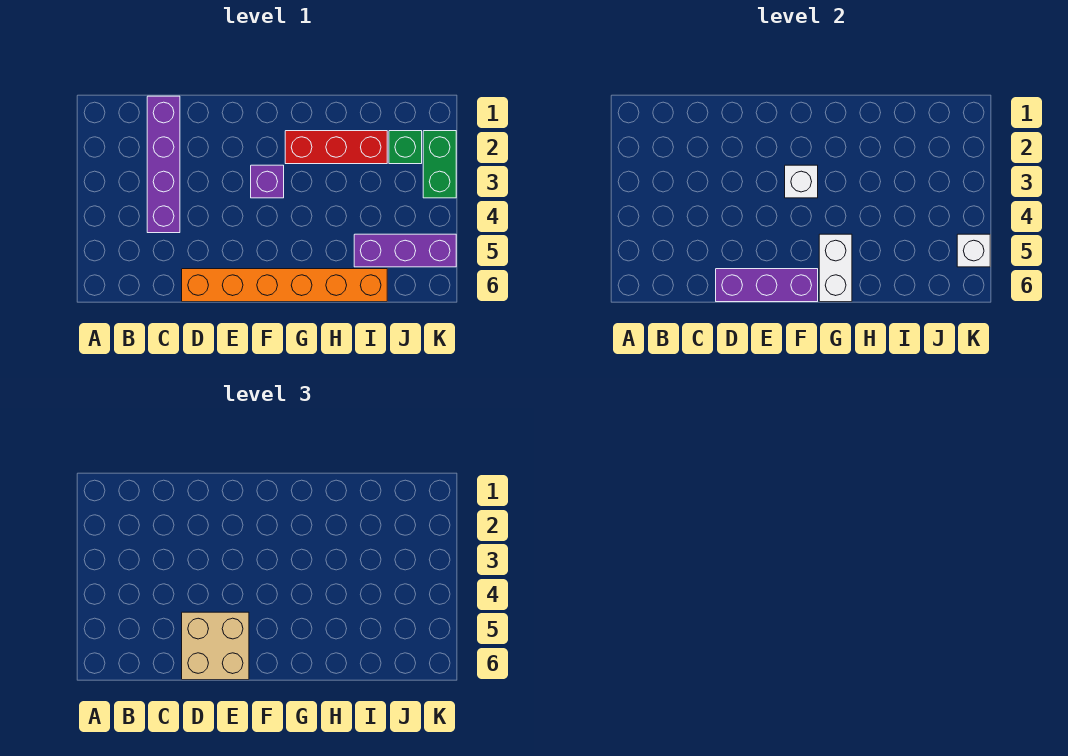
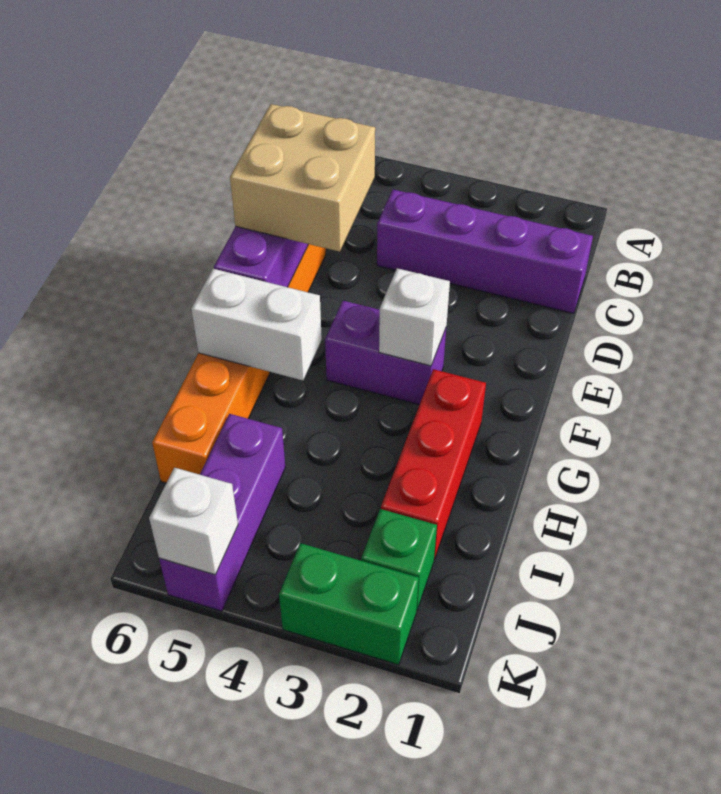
purple 1x1 brick [251,165,284,198] -> purple 1x2 brick [325,301,446,405]

